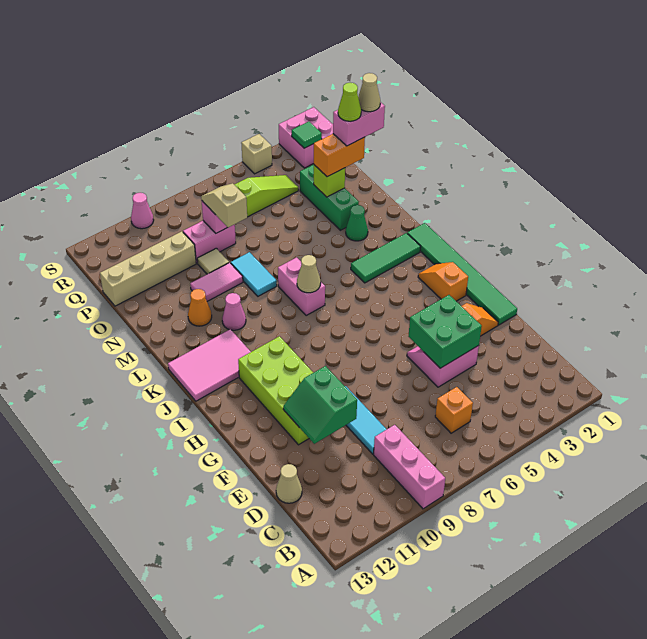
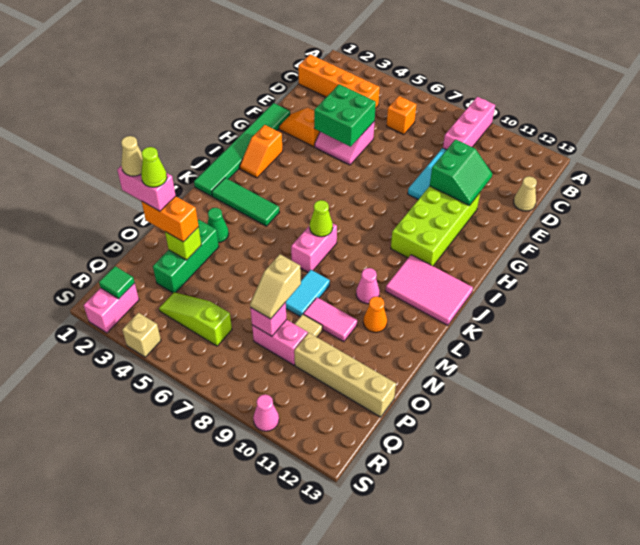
none -> orange 1x4 brick [298,55,380,109]
tan 1x1 cone [297,255,321,293] -> lime 1x1 cone [310,200,333,237]
pink 2x2 brick [279,107,333,168] -> pink 1x2 brick [84,283,139,333]

